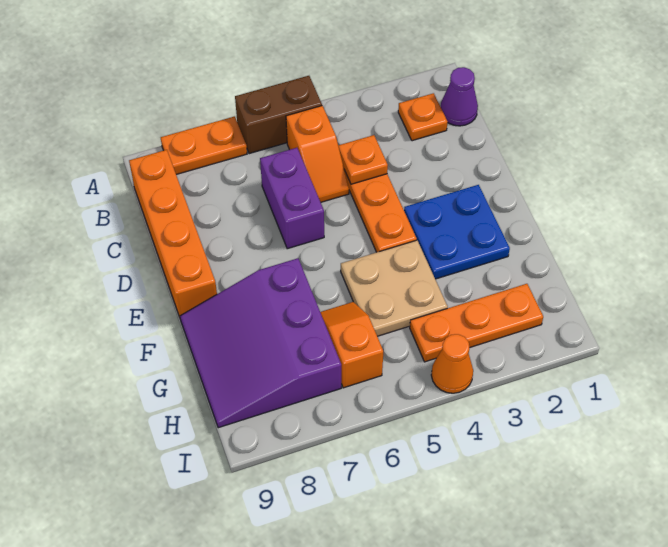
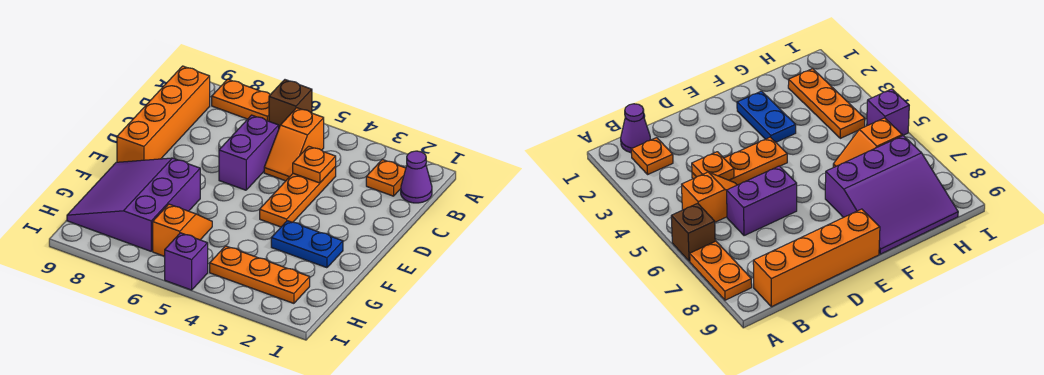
brown 1x2 brick [235,76,322,154] -> brown 1x1 brick [269,80,312,127]
blue 2x2 plate [404,185,510,279] -> blue 1x2 plate [271,221,343,268]
tan 2x2 plate [341,240,448,336] -> none
orange 1x1 cone [431,334,473,393] -> none
none -> purple 1x1 brick [165,233,208,290]

